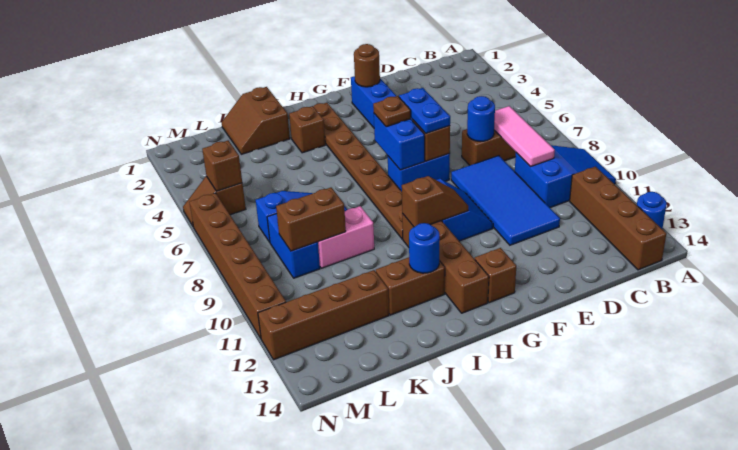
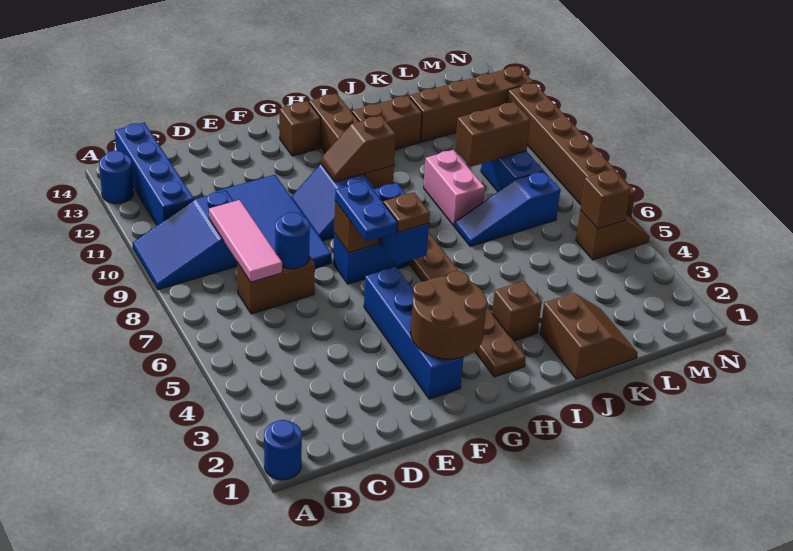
brown 1x4 brick [570,167,666,270] -> blue 1x4 brick [115,123,194,225]
brown 1x1 round brick [354,44,380,87] -> brown 2x2 round brick [411,271,487,359]
blue 1x1 round brick [409,223,440,273] -> blue 1x1 round brick moved to [264,420,302,480]
pink 1x2 brick [318,206,374,268] -> pink 1x2 brick turned to [424,150,485,226]

